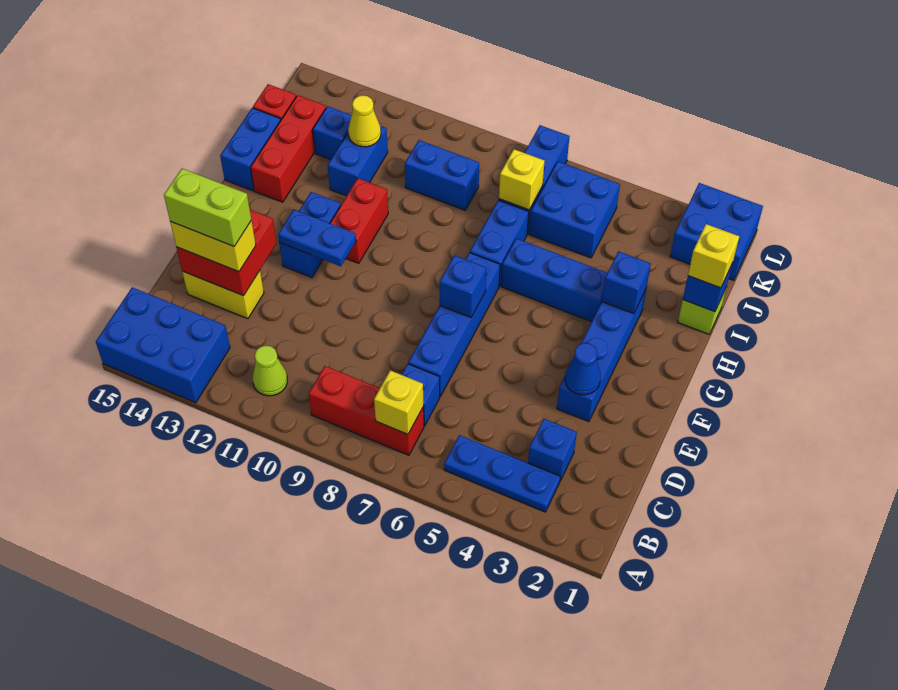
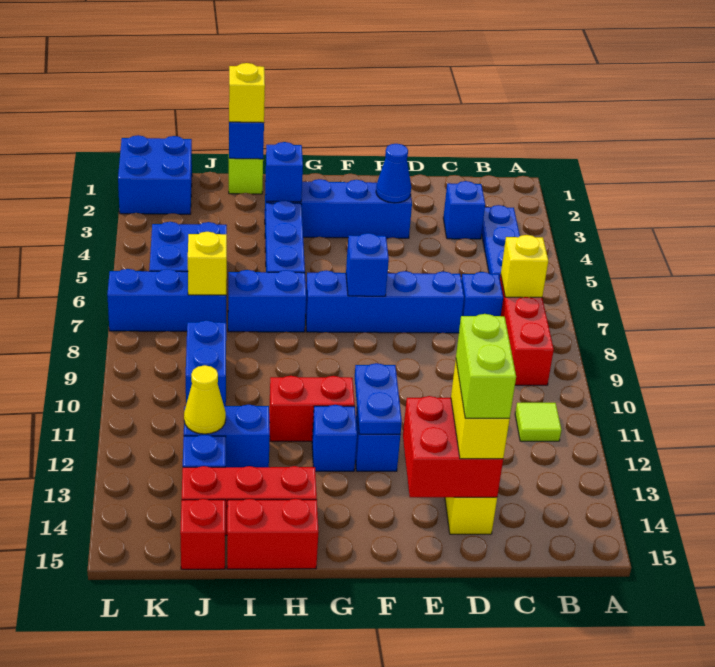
blue 2x3 brick [96,287,230,403] -> none
lime 1x1 cone [253,346,287,396] -> lime 1x1 tile [515,403,561,441]
blue 1x2 brick [220,108,281,191] -> red 1x2 brick [227,499,318,569]

